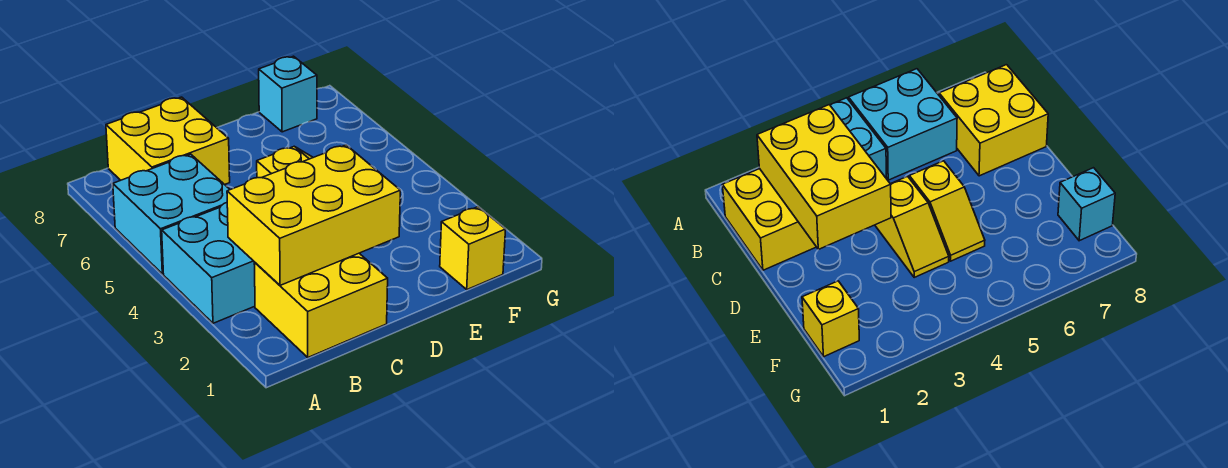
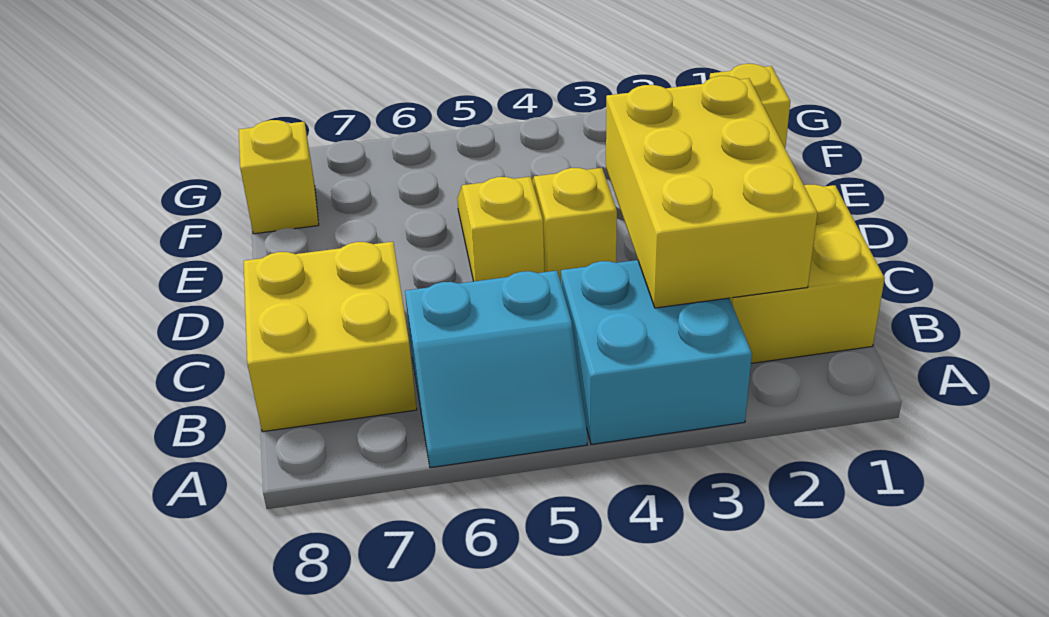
cyan 2x2 brick [113,154,230,274] -> cyan 2x2 slope [405,271,587,468]
cyan 1x1 brick [259,56,317,132] -> yellow 1x1 brick [239,120,319,234]

